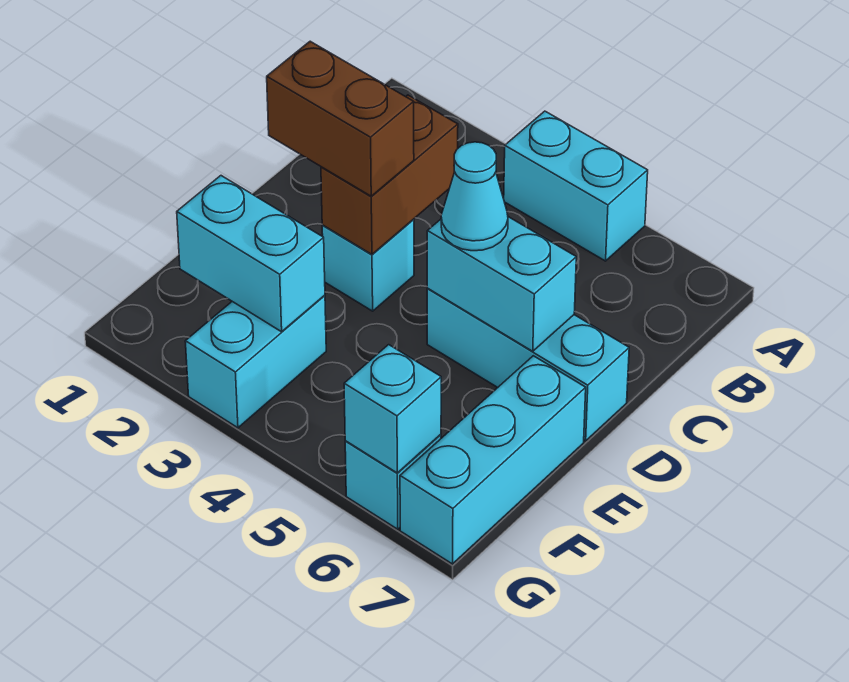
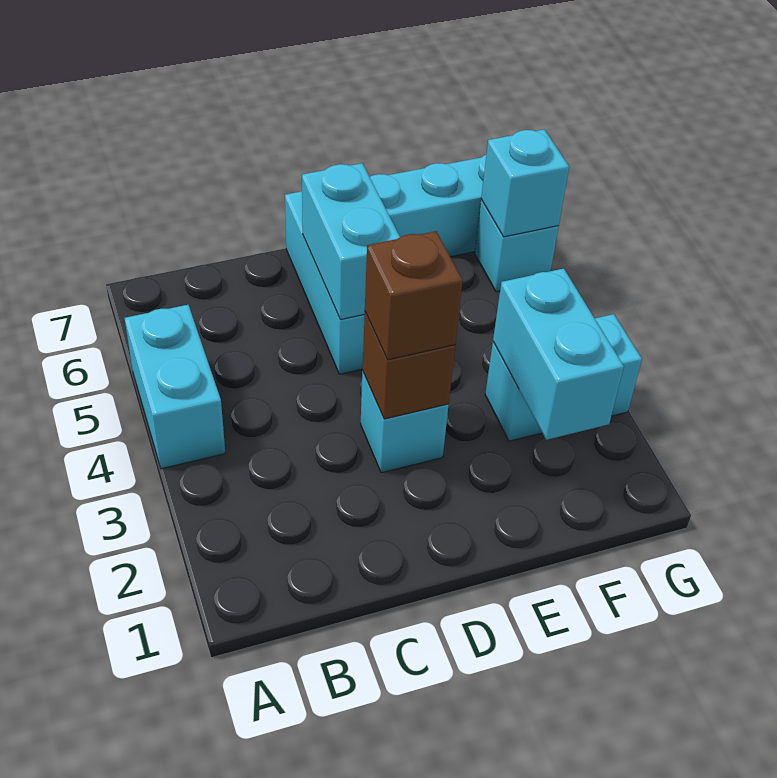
brown 1x2 brick [321,95,458,254] -> brown 1x1 brick [363,312,455,419]
brown 1x2 brick [267,41,414,196] -> brown 1x1 brick [365,231,463,360]
cyan 1x1 cone [441,142,508,251] -> none

